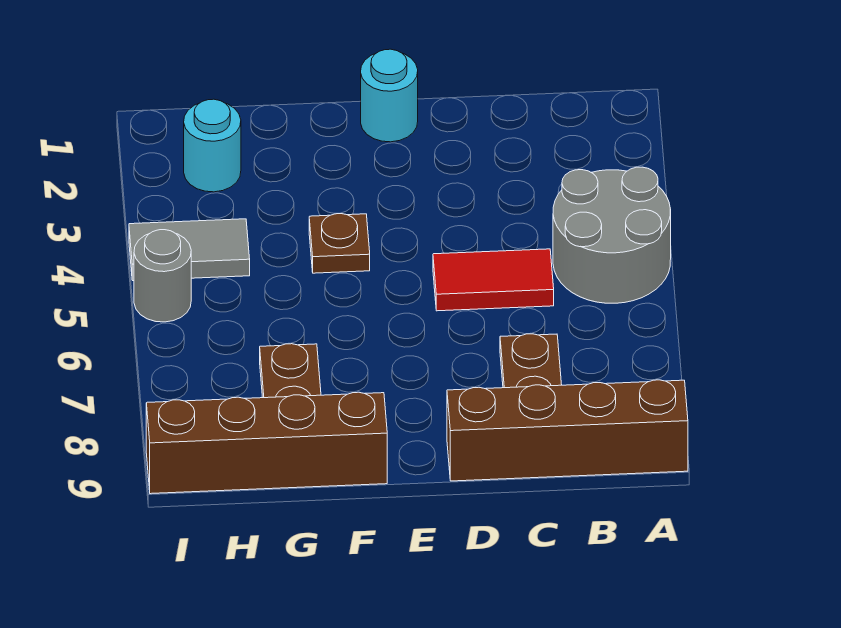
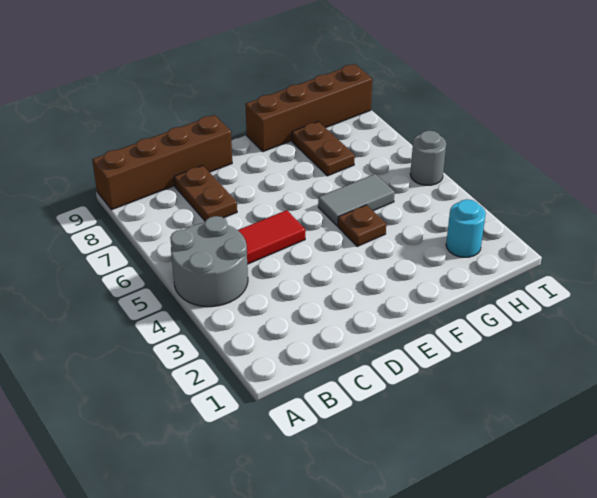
cyan 1x1 round brick [361,49,418,142] -> none
grey 1x2 tile [129,219,250,281] -> grey 1x2 tile moved to [318,174,395,226]

